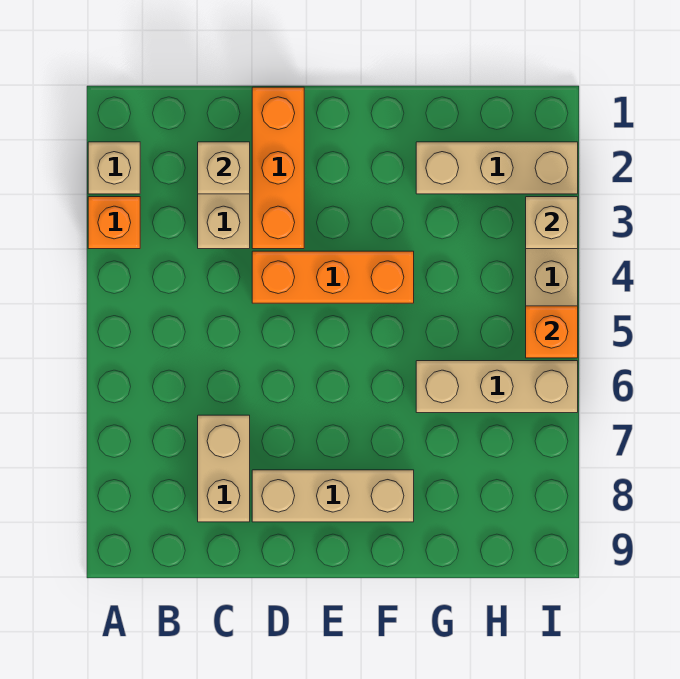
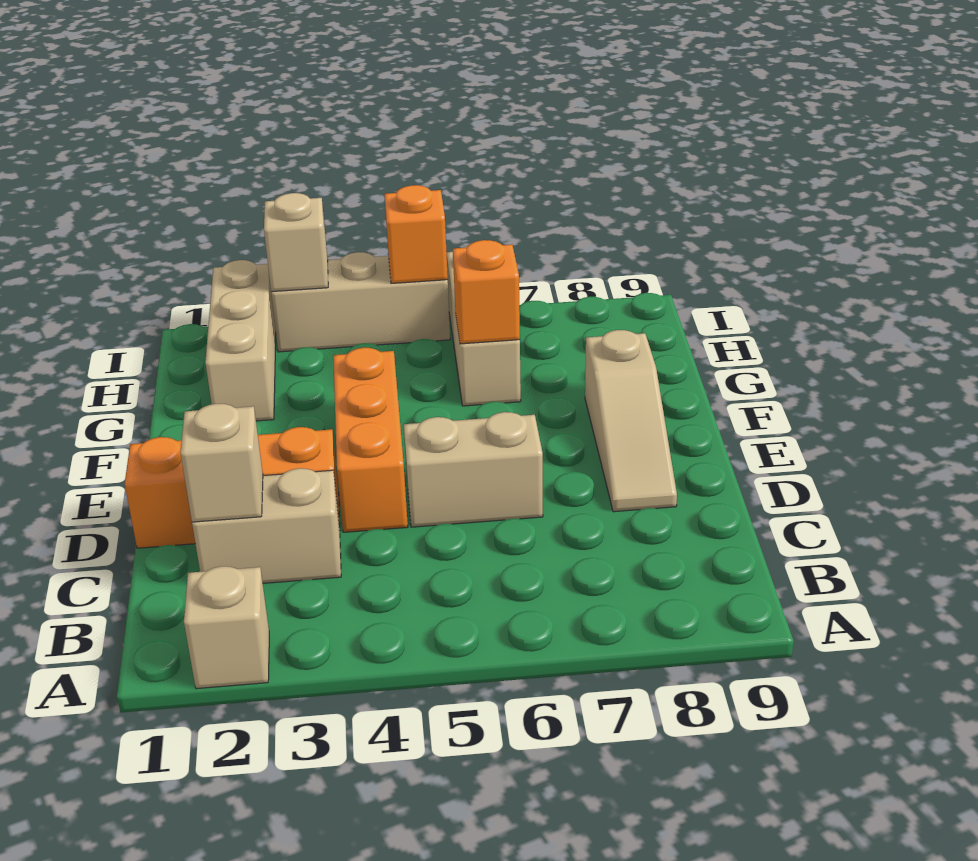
orange 1x1 brick [88,197,140,249] -> orange 1x1 brick moved to [453,240,520,344]
tan 1x2 brick [198,415,250,522] -> tan 1x2 brick moved to [404,412,543,527]
tan 1x3 brick [252,470,414,522] -> tan 1x3 slope [585,330,677,512]

